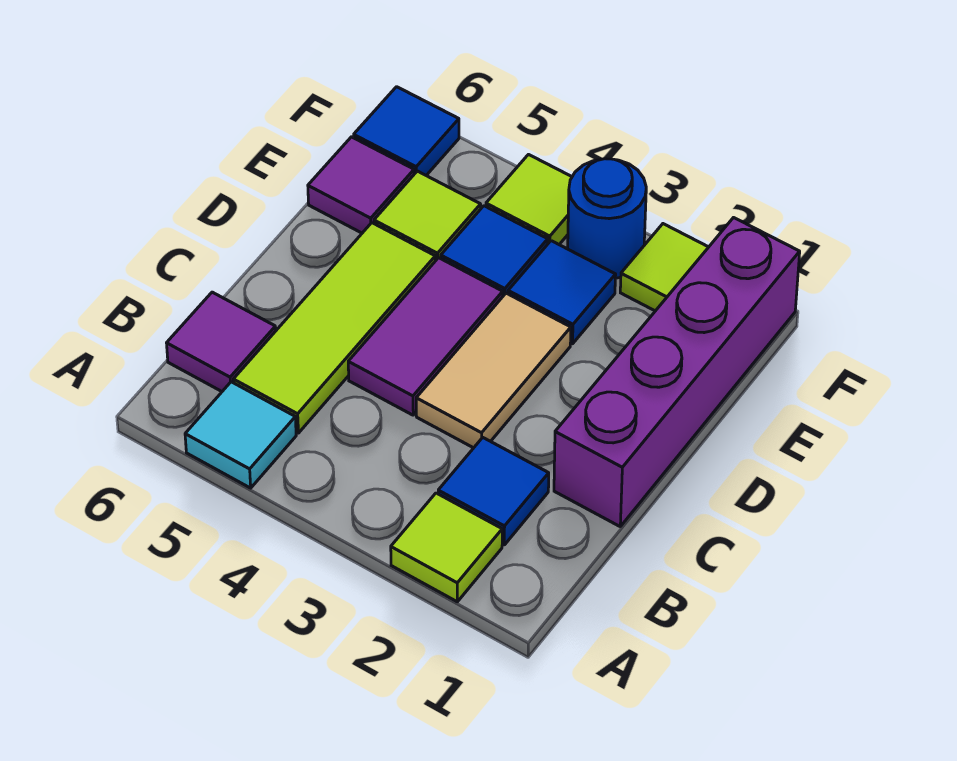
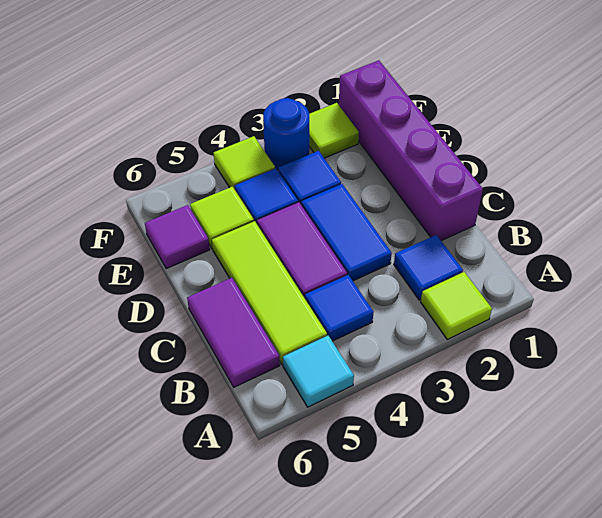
purple 1x1 tile [167,292,276,391] -> purple 1x2 tile [187,278,280,387]
tan 1x2 tile [416,293,571,448] -> blue 1x2 tile [301,184,392,281]
blue 1x1 tile [354,87,459,175] -> blue 1x1 tile moved to [305,275,373,341]

